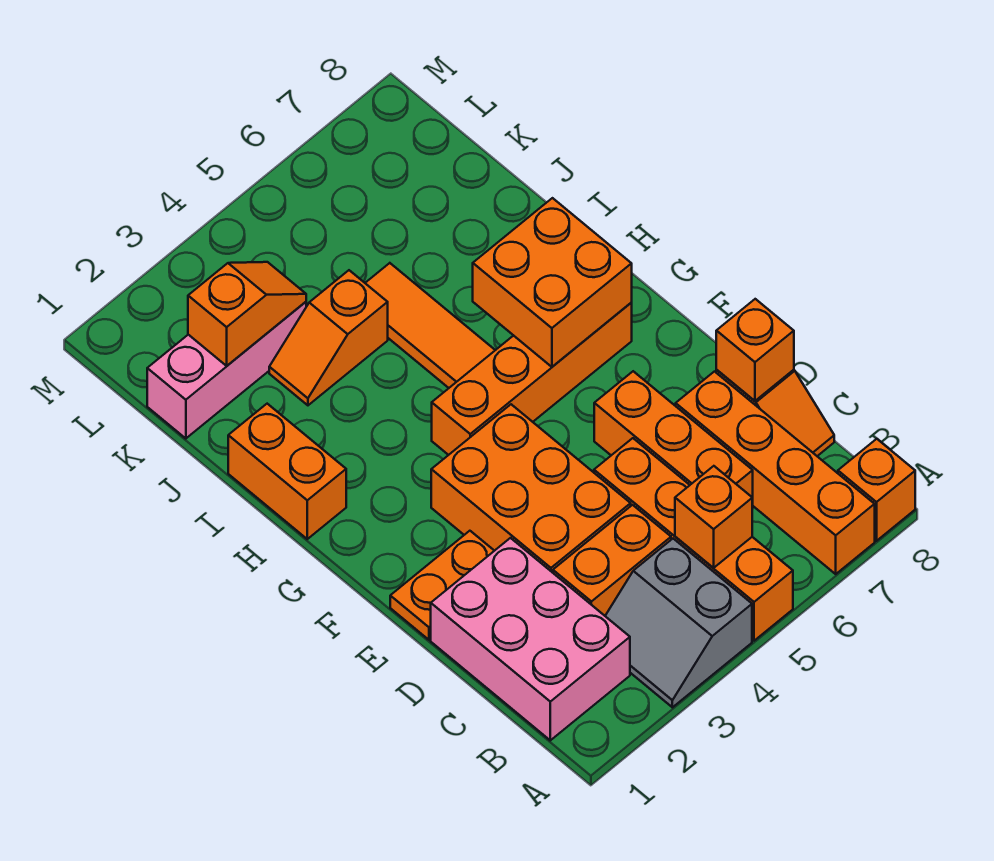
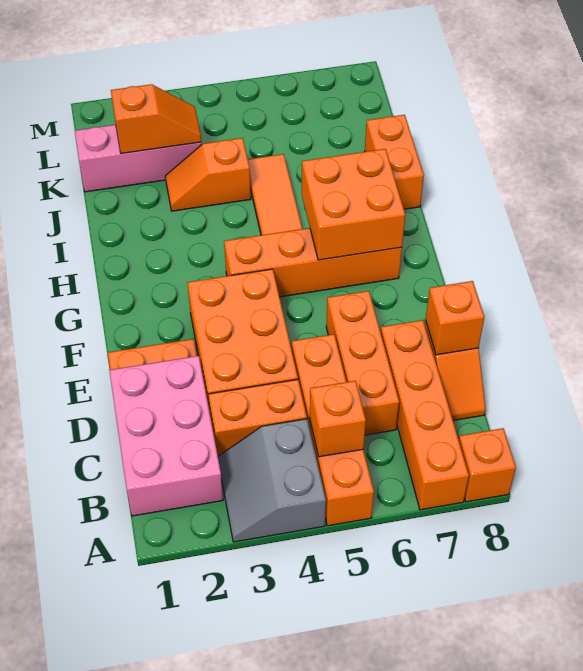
orange 1x2 brick [228,404,346,539] -> orange 1x2 brick moved to [365,115,424,209]

